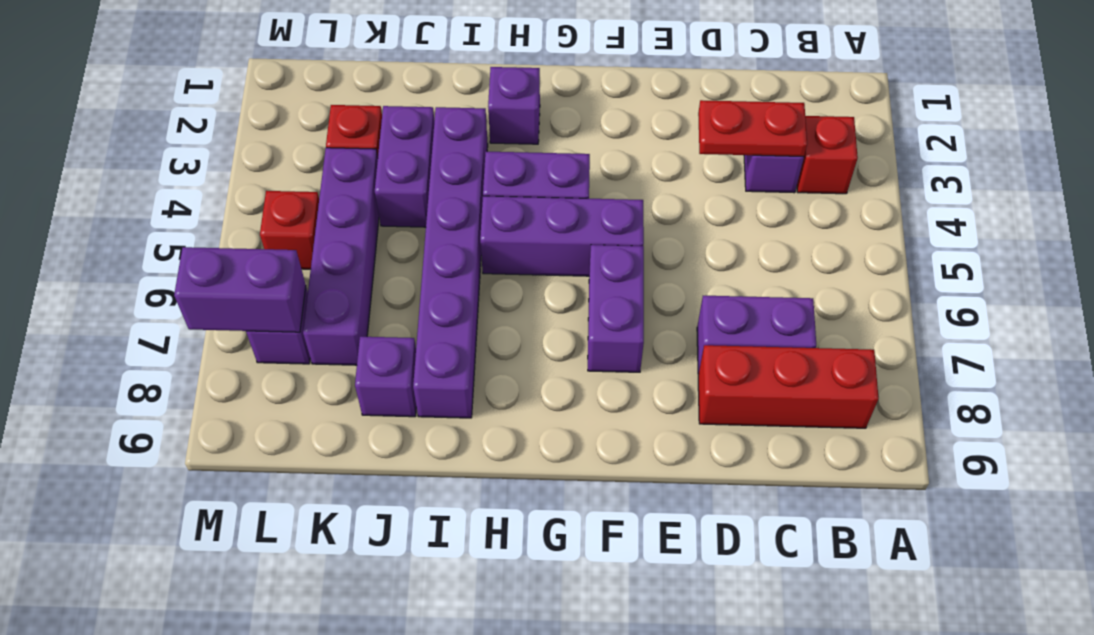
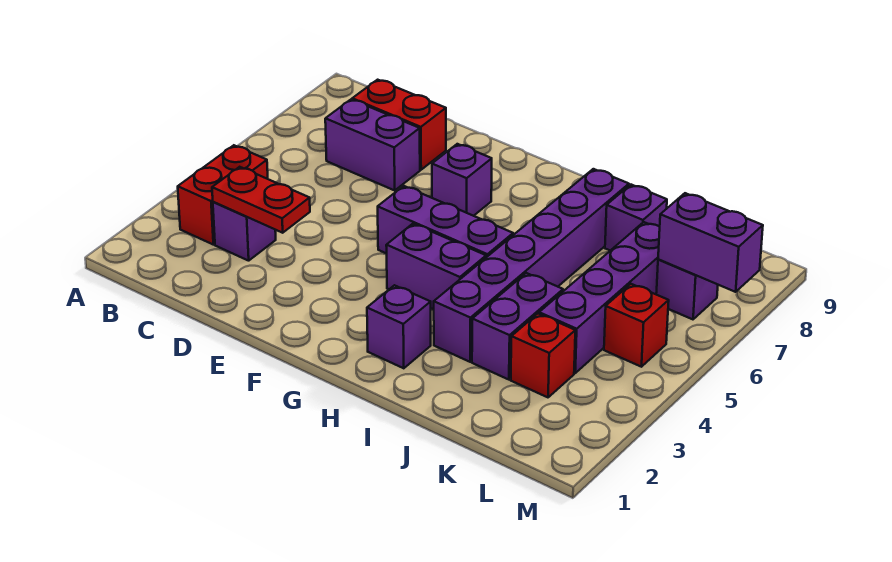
red 1x1 brick [797,116,858,194] -> red 1x2 brick [178,145,268,245]
red 1x3 brick [698,345,879,428] -> red 1x2 brick [352,80,446,170]
purple 1x2 brick [588,245,644,372] -> purple 1x1 brick [432,144,492,216]

